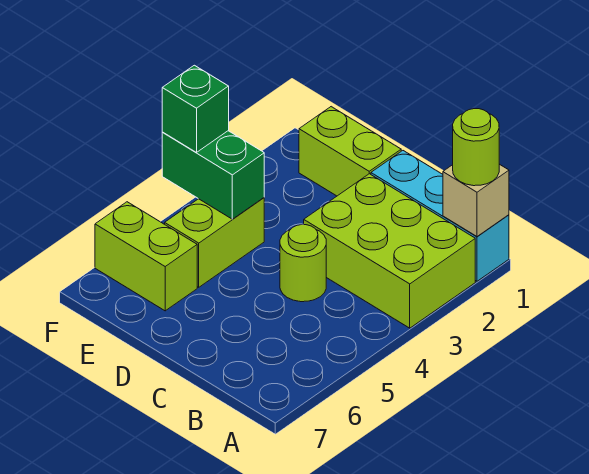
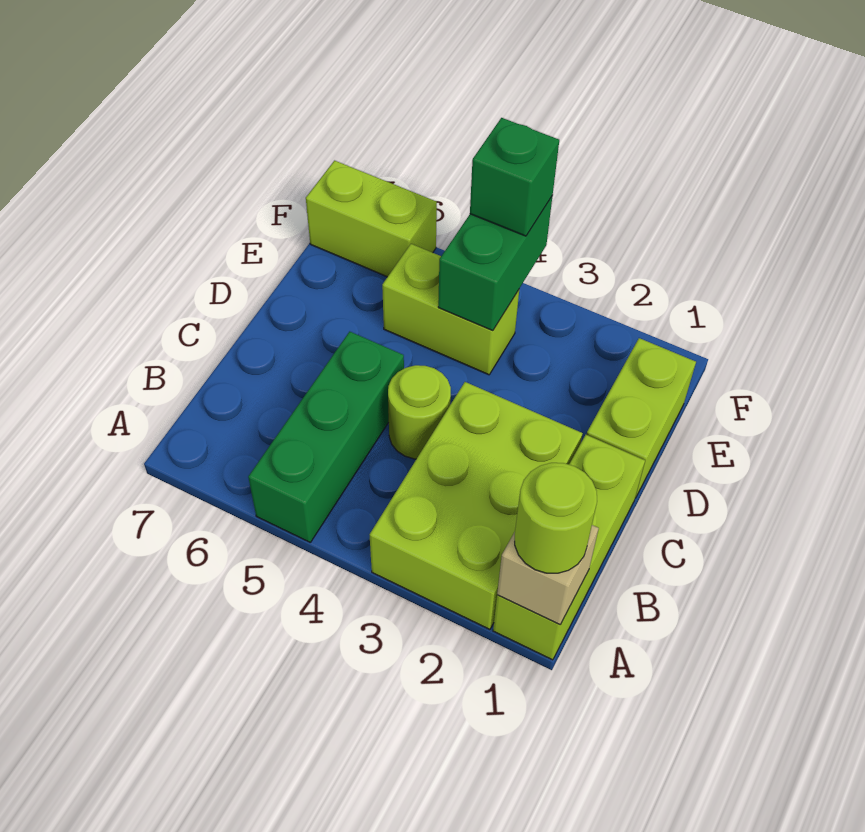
cyan 1x3 brick [371,151,509,281] -> lime 1x3 brick [493,435,645,660]
none -> green 1x3 brick [248,332,404,542]
lime 1x2 brick [95,202,197,311] -> lime 1x2 brick turned to [306,161,437,277]

